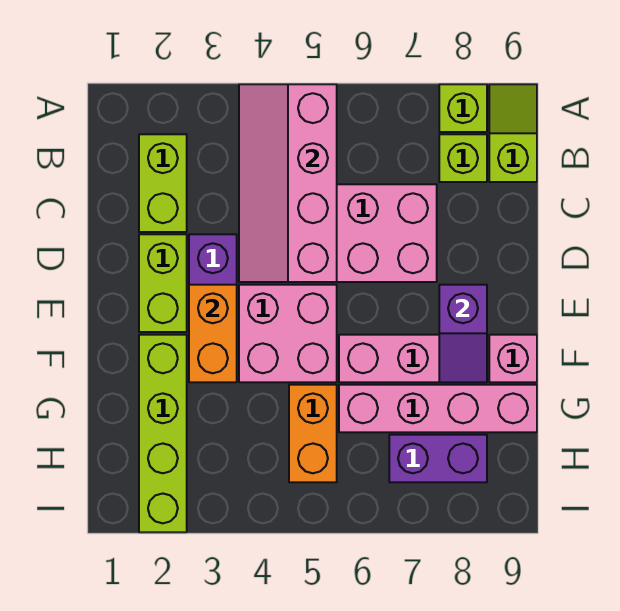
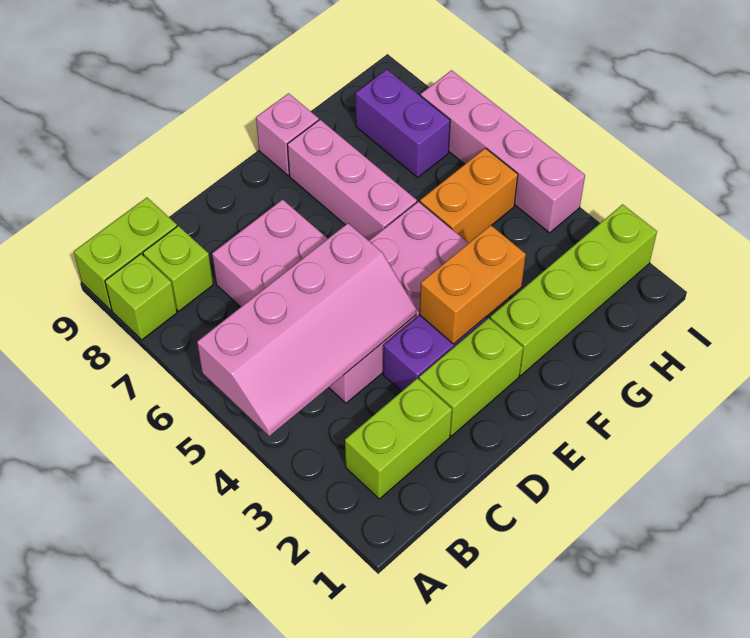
lime 1x2 slope [489,84,537,182] -> lime 1x2 brick [74,198,177,310]
purple 1x2 slope [439,285,487,382] -> none
pink 1x4 brick [339,385,537,432] -> pink 1x4 brick moved to [421,70,585,233]

